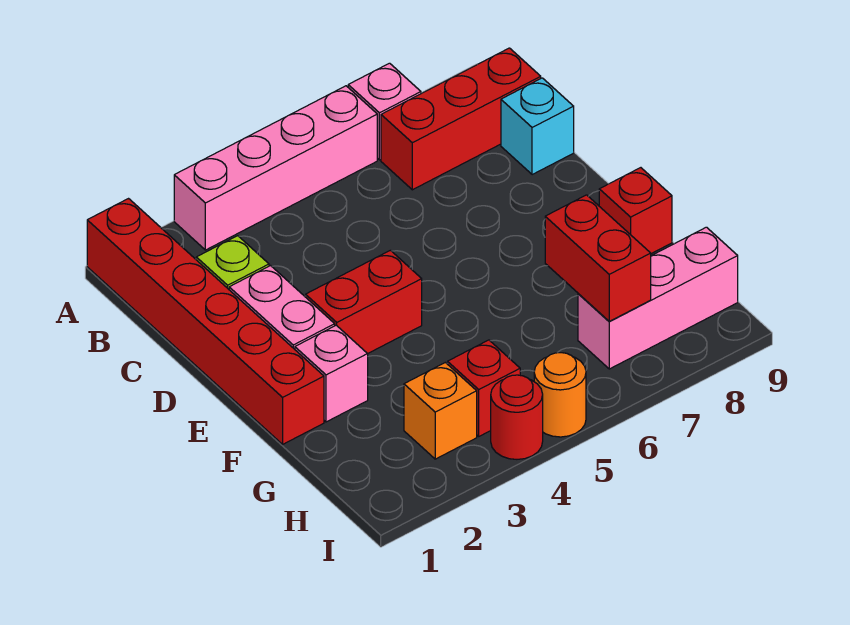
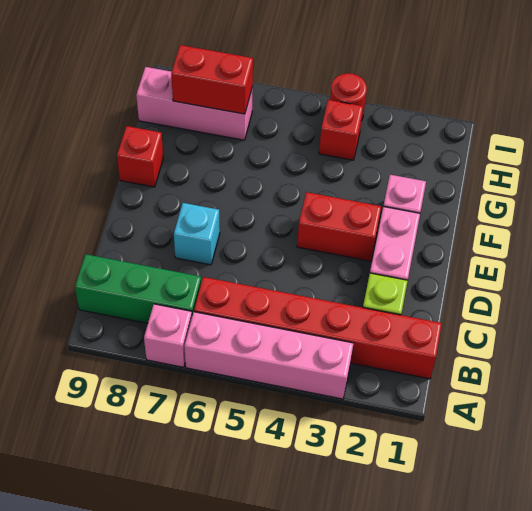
red 1x6 brick [87,199,324,444] -> red 1x6 brick turned to [194,277,442,379]
red 1x3 brick [381,48,541,190] -> green 1x3 brick [75,254,201,323]
cyan 1x1 brick [501,78,574,175] -> cyan 1x1 brick moved to [174,203,220,265]
red 1x2 brick [545,195,651,322] -> red 1x2 brick turned to [171,45,253,114]
orange 1x1 brick [404,362,477,459] -> none
orange 1x1 round brick [534,353,586,437] -> none

